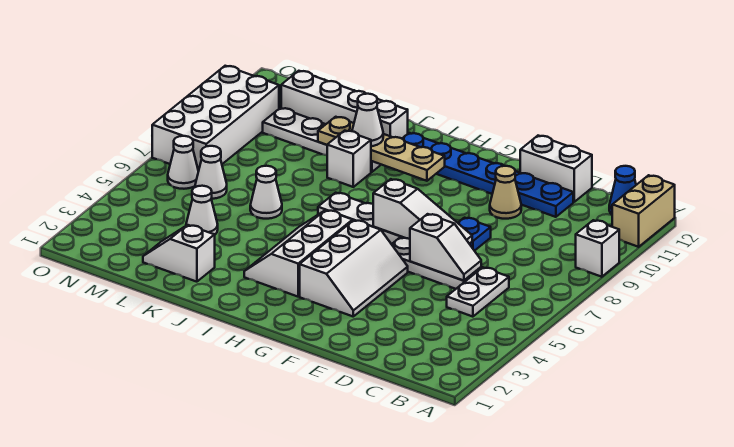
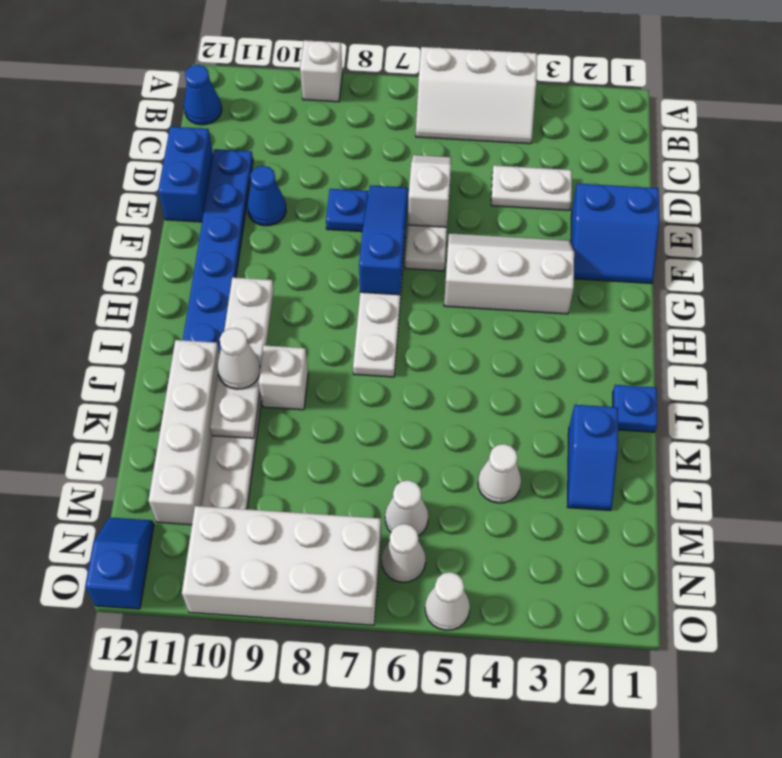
tan 1x2 brick [612,175,675,247] -> none
white 1x2 plate [447,267,509,317] -> white 1x2 plate moved to [491,165,572,210]
white 1x2 brick [520,136,592,202] -> blue 1x2 brick [158,127,213,222]
none -> blue 2x2 slope [571,183,659,284]
white 1x3 slope [373,179,472,244] -> blue 1x3 slope [359,185,409,295]
tan 1x1 cone [490,166,521,219] -> blue 1x1 cone [247,166,286,226]
white 2x3 slope [244,210,353,297] -> white 2x3 slope moved to [416,47,537,144]
tan 1x4 plate [318,117,445,181] -> white 1x4 plate [210,277,274,438]
none -> blue 1x1 plate [613,385,658,432]
white 1x2 slope [143,225,215,282] -> blue 1x2 slope [567,405,618,510]
white 1x1 cone [250,166,282,219] -> white 1x1 cone moved to [425,572,470,630]
none -> blue 1x2 slope [85,517,154,609]

